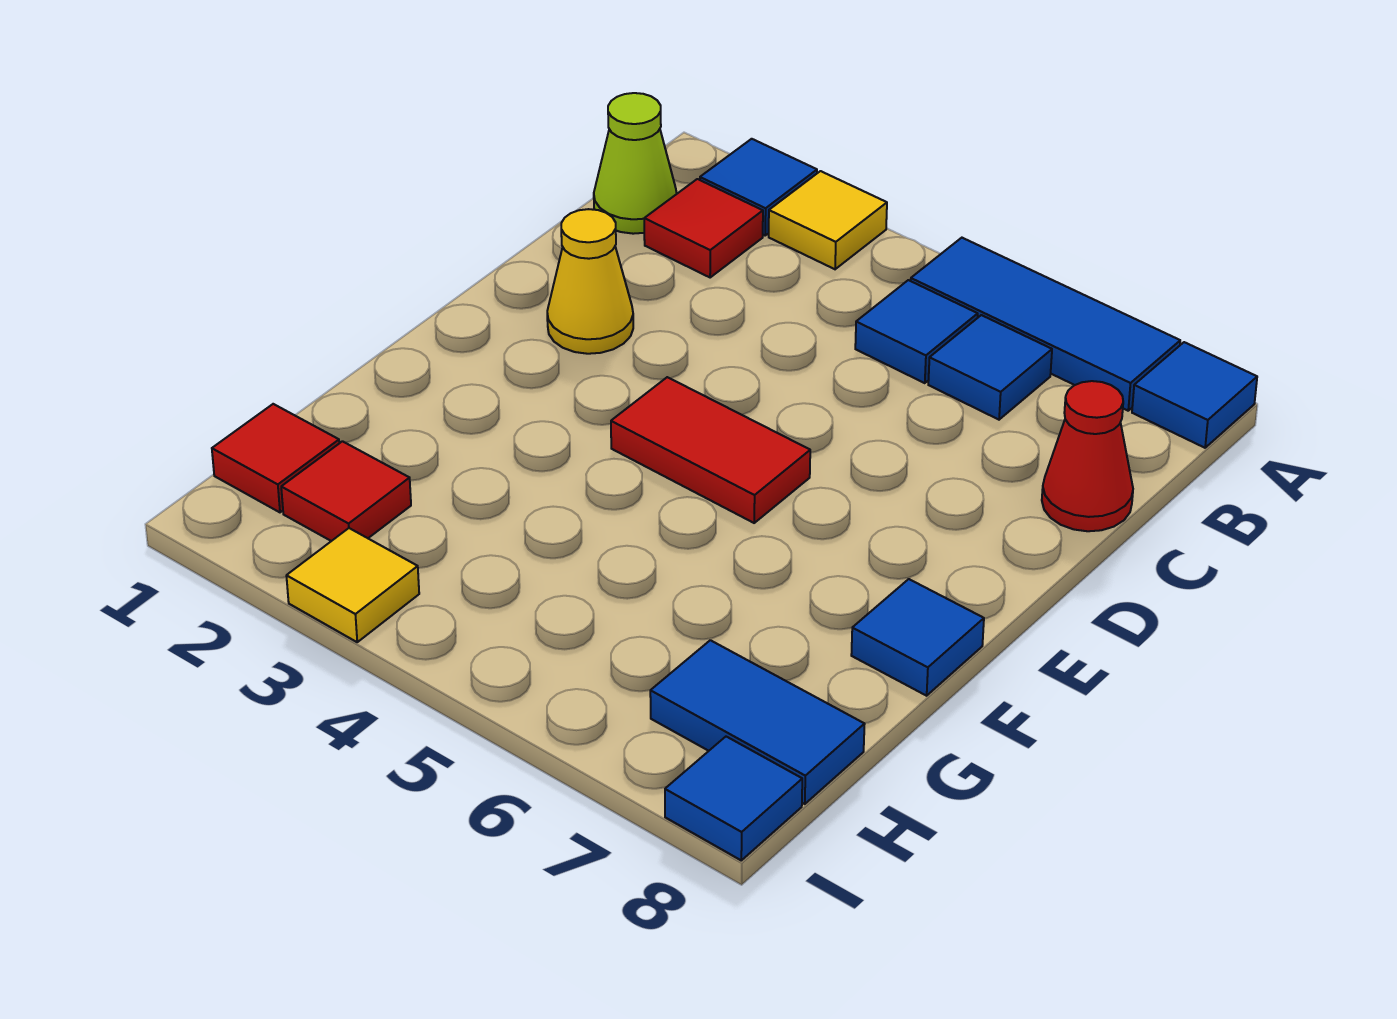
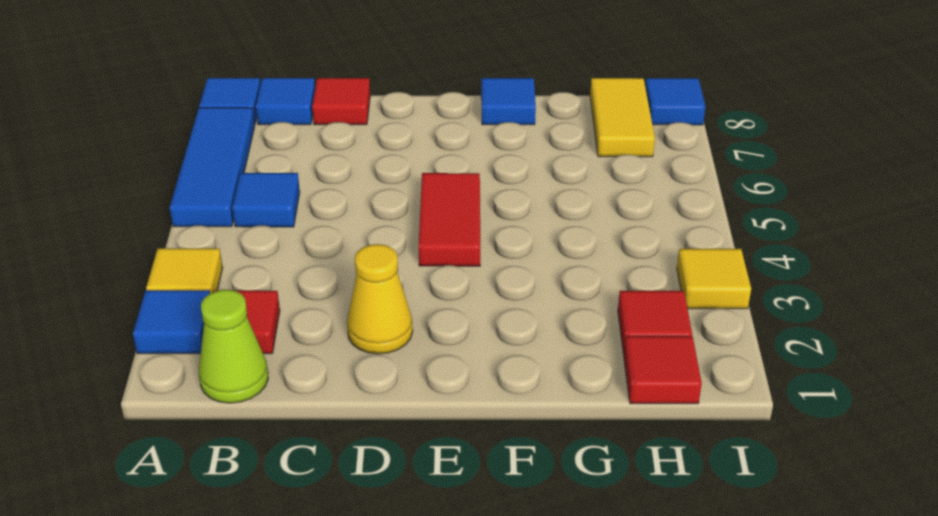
blue 1x1 tile [928,315,1052,420] -> blue 1x1 tile moved to [256,78,315,125]
red 1x1 cone [1042,381,1133,531] -> red 1x1 tile [312,78,370,125]
blue 1x2 tile [650,640,865,804] -> yellow 1x2 tile [590,78,655,157]

